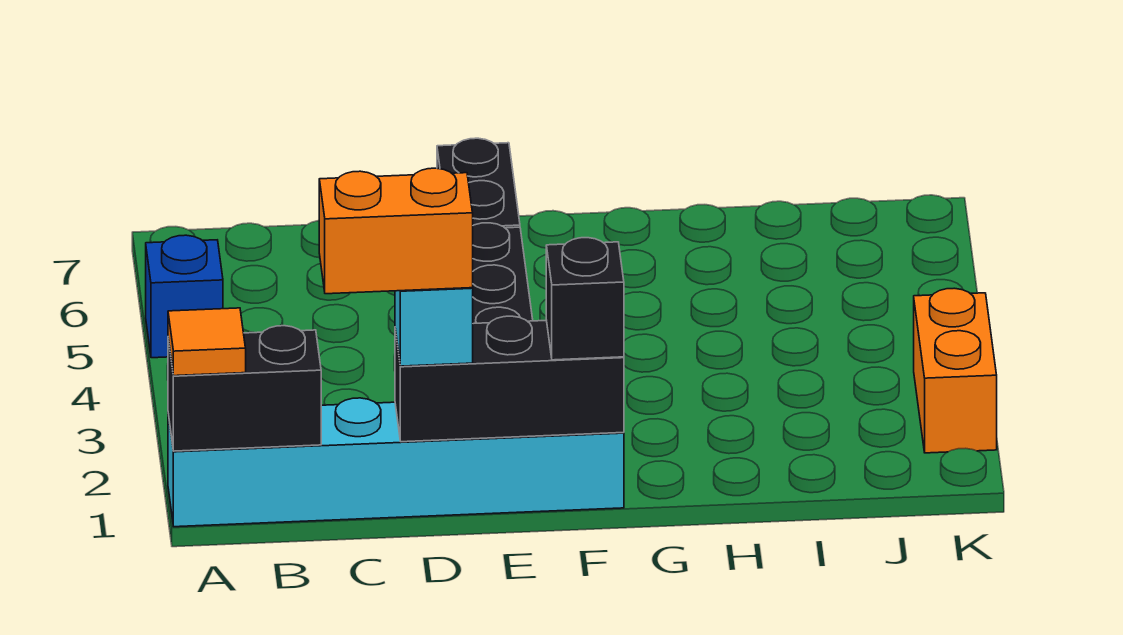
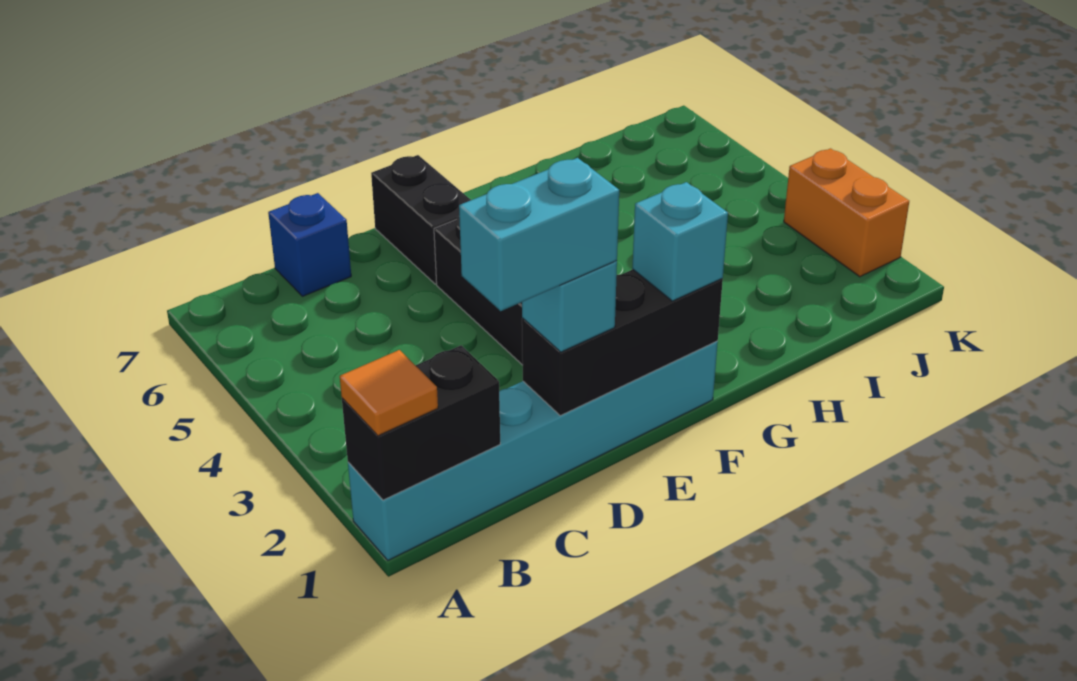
blue 1x1 brick [146,235,223,358] -> blue 1x1 brick moved to [268,193,351,296]
orange 1x2 brick [319,168,473,294] -> cyan 1x2 brick [459,158,619,311]
black 1x1 brick [546,238,624,360] -> cyan 1x1 brick [632,182,728,301]

